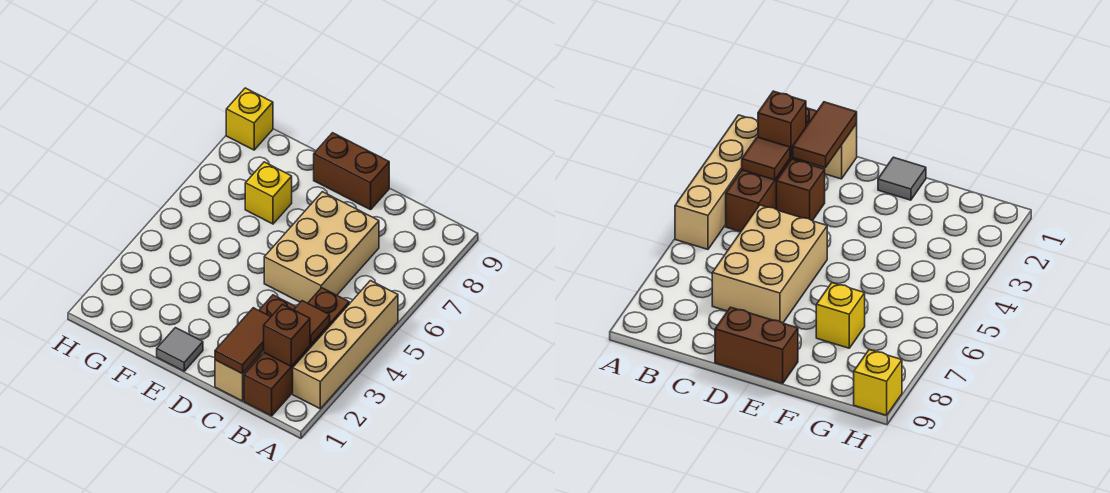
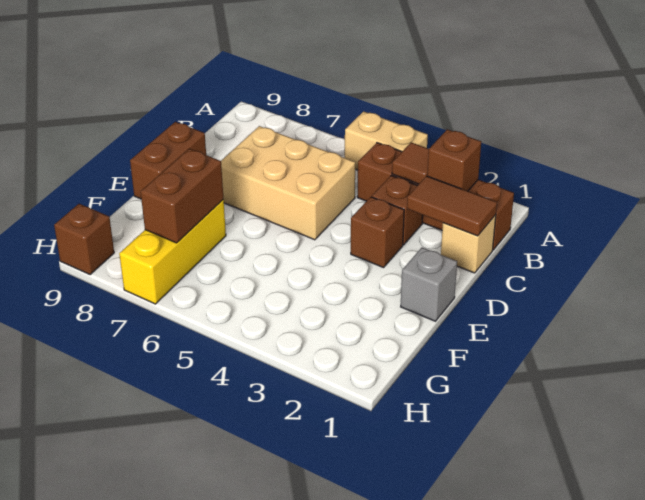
tan 1x4 brick [293,281,398,409] -> tan 1x2 brick [345,111,428,170]
none -> brown 1x1 brick [351,197,404,268]
grey 1x1 tile [157,328,203,371] -> grey 1x1 brick [401,248,457,321]
yellow 1x1 brick [245,162,292,224] -> yellow 1x3 brick [119,200,226,304]
none -> brown 1x2 brick [141,149,224,243]
yellow 1x1 brick [226,88,273,150] -> brown 1x1 brick [54,204,114,275]

